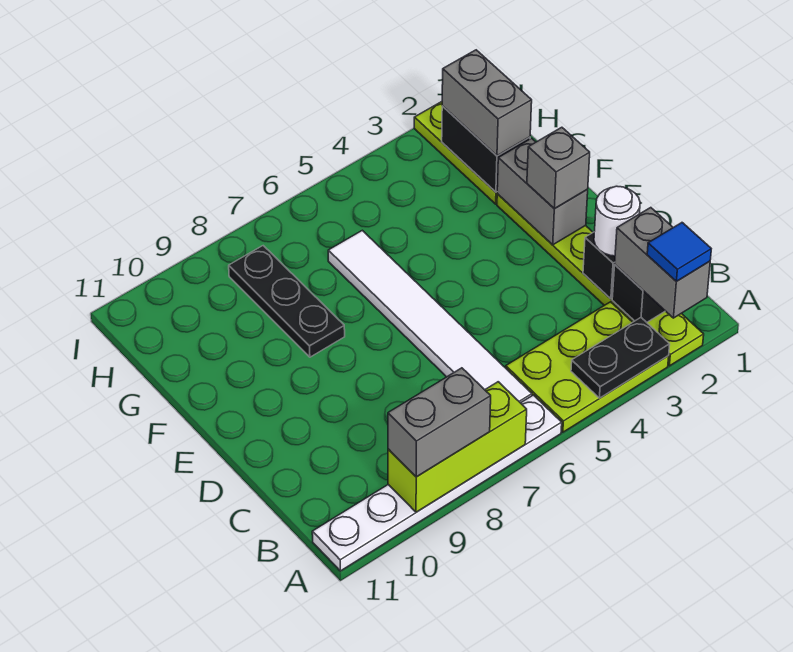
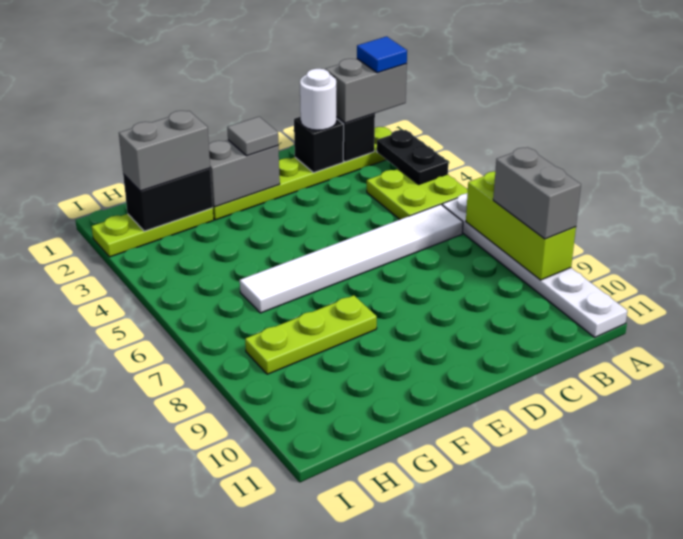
lime 2x3 plate [506,302,669,432] -> lime 2x2 plate [367,169,468,219]
grey 1x1 brick [527,127,590,209] -> grey 1x1 tile [227,117,278,156]
black 1x3 plate [229,246,345,357] -> lime 1x3 plate [245,295,377,374]

